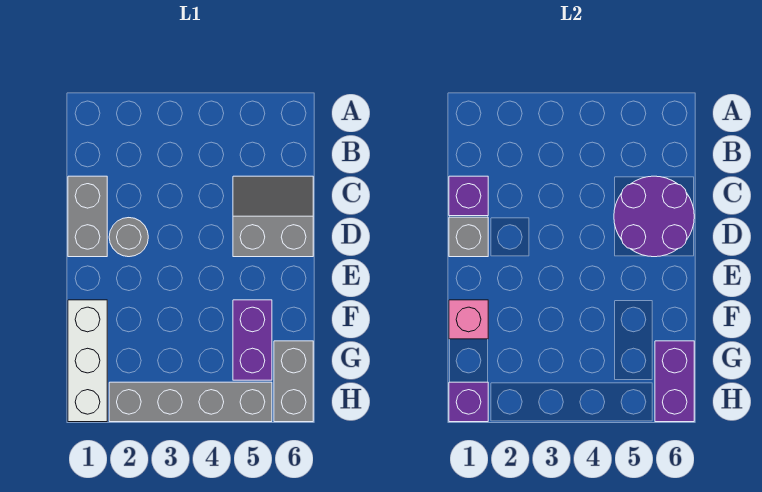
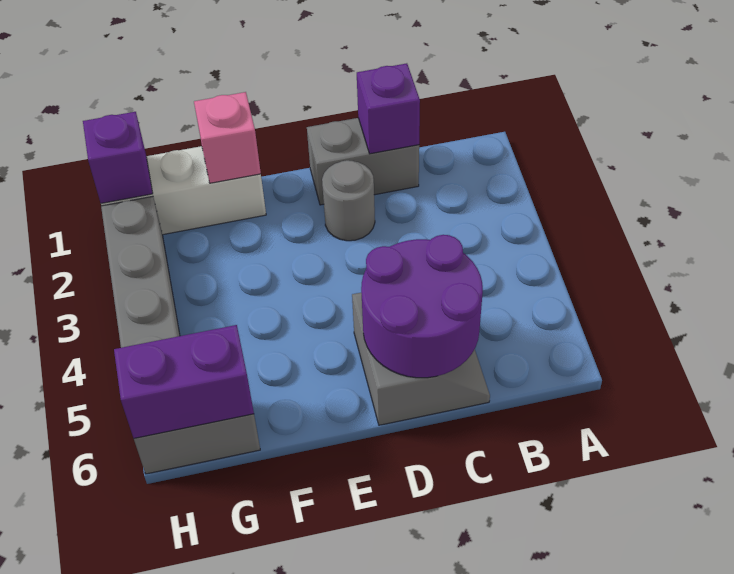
grey 1x1 brick [449,217,488,257] -> none
purple 1x2 brick [233,300,272,380] -> none

